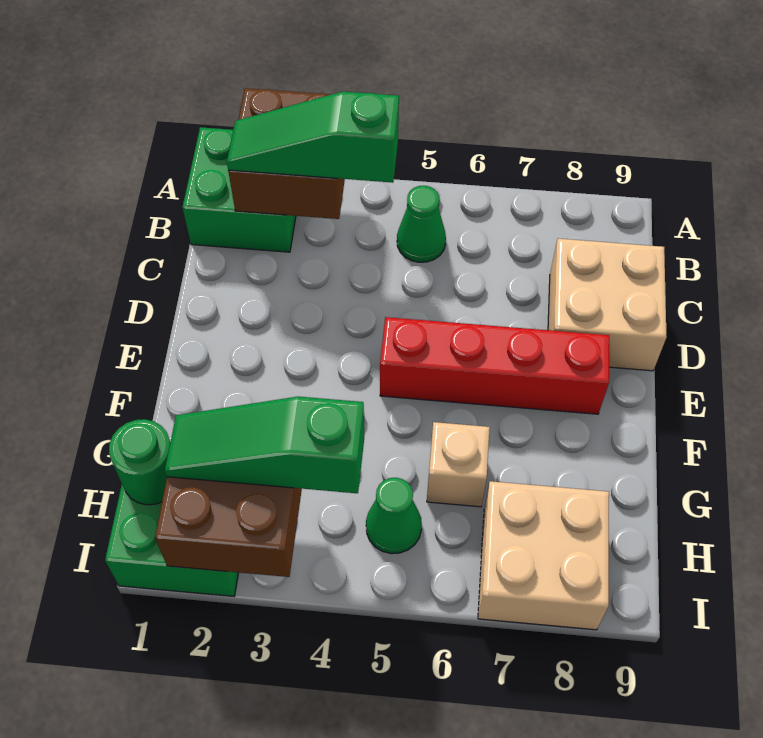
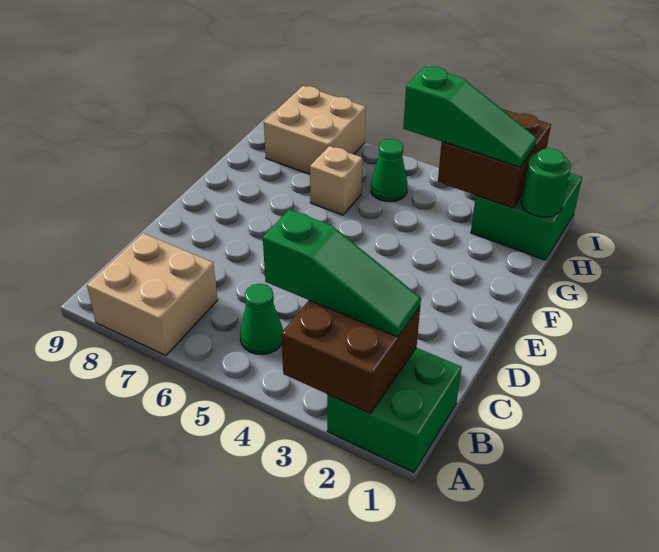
tan 2x2 brick [548,239,667,371] -> tan 2x2 brick moved to [87,233,218,356]
red 1x4 brick [380,317,609,414] -> none

